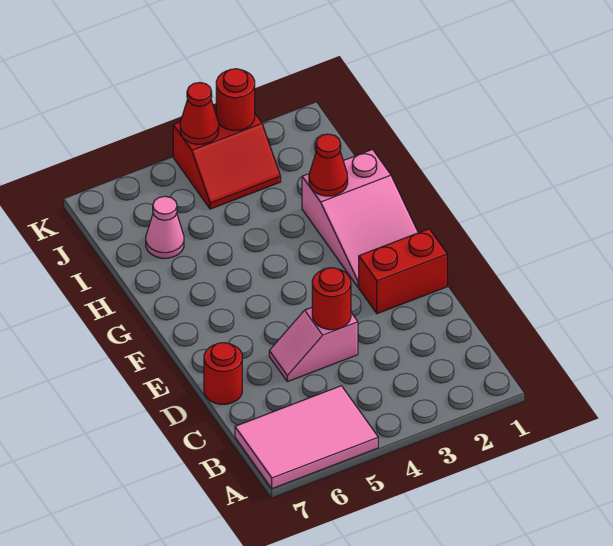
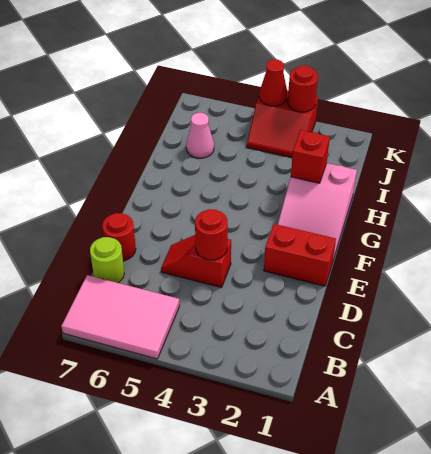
none -> lime 1x1 round brick [90,237,124,283]
pink 1x2 slope [269,308,358,382] -> red 1x2 slope [161,235,231,287]
red 1x1 cone [309,134,348,196] -> red 1x1 brick [291,130,330,183]

